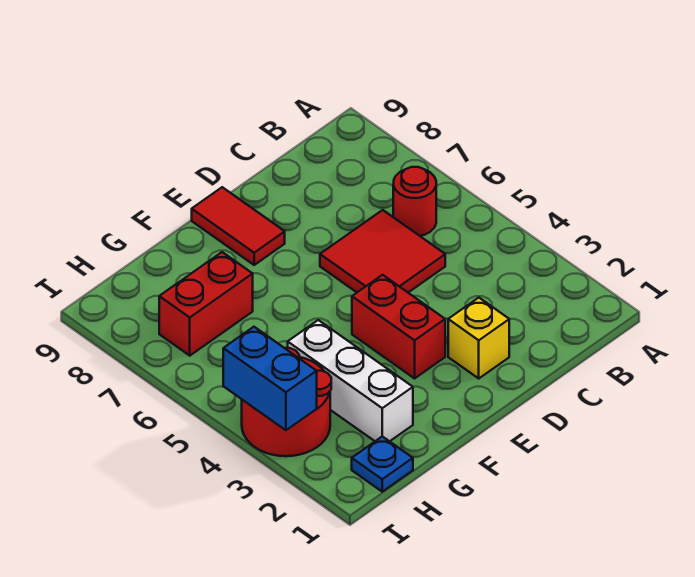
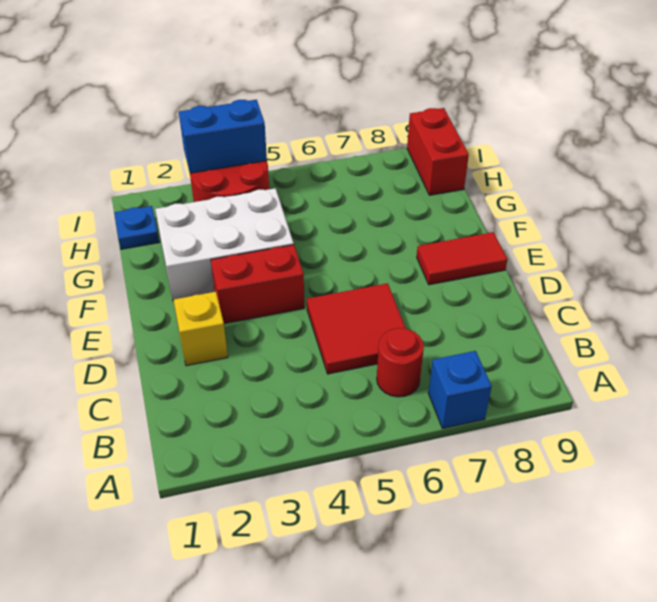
none -> blue 1x1 brick [428,351,492,429]
white 1x3 brick [288,320,413,441] -> white 2x3 brick [155,188,294,301]
red 1x2 brick [159,252,253,356] -> red 1x2 brick moved to [407,108,469,195]

